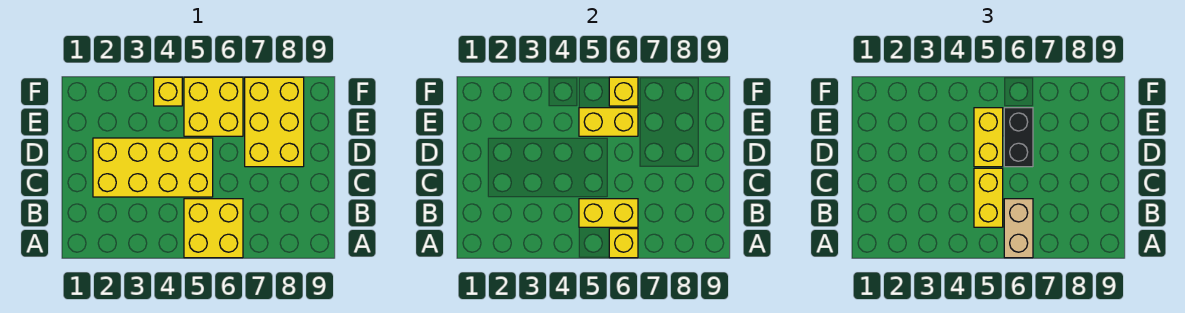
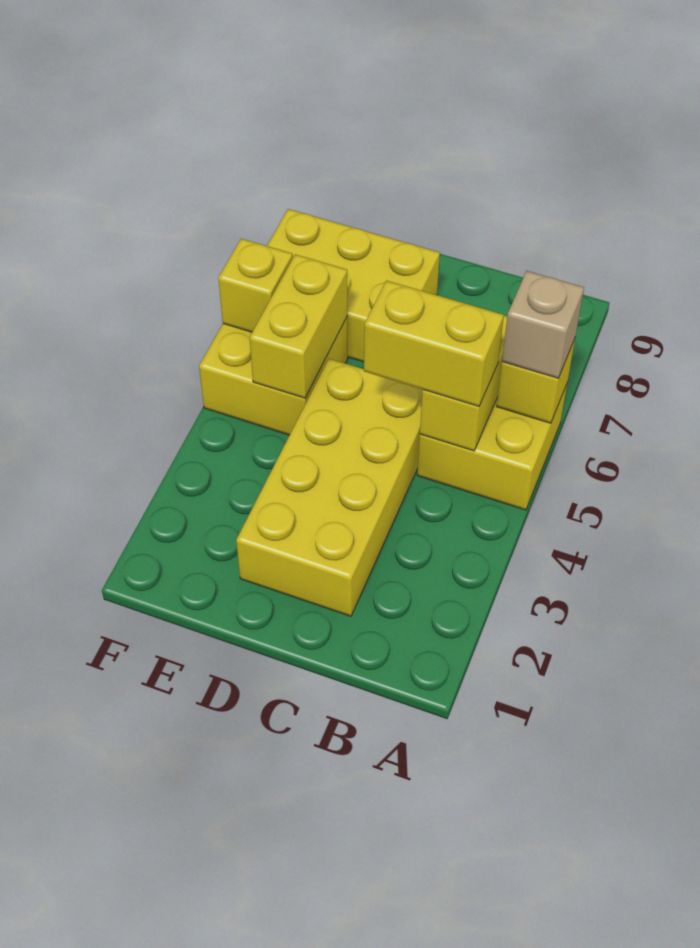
tan 1x2 brick [1004,199,1033,258] -> tan 1x1 brick [502,271,584,378]
yellow 1x2 brick [974,108,1003,167] -> none
black 1x2 brick [1004,108,1033,167] -> none
yellow 1x1 brick [154,77,182,106] -> none

